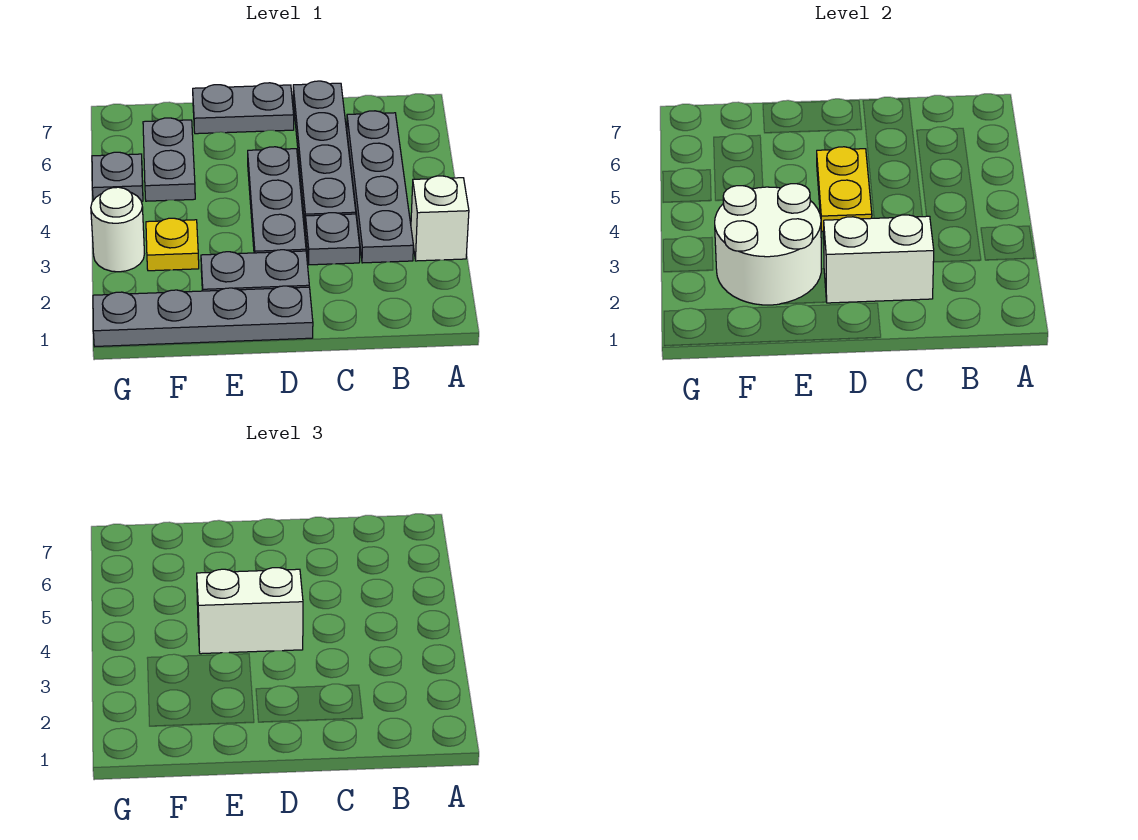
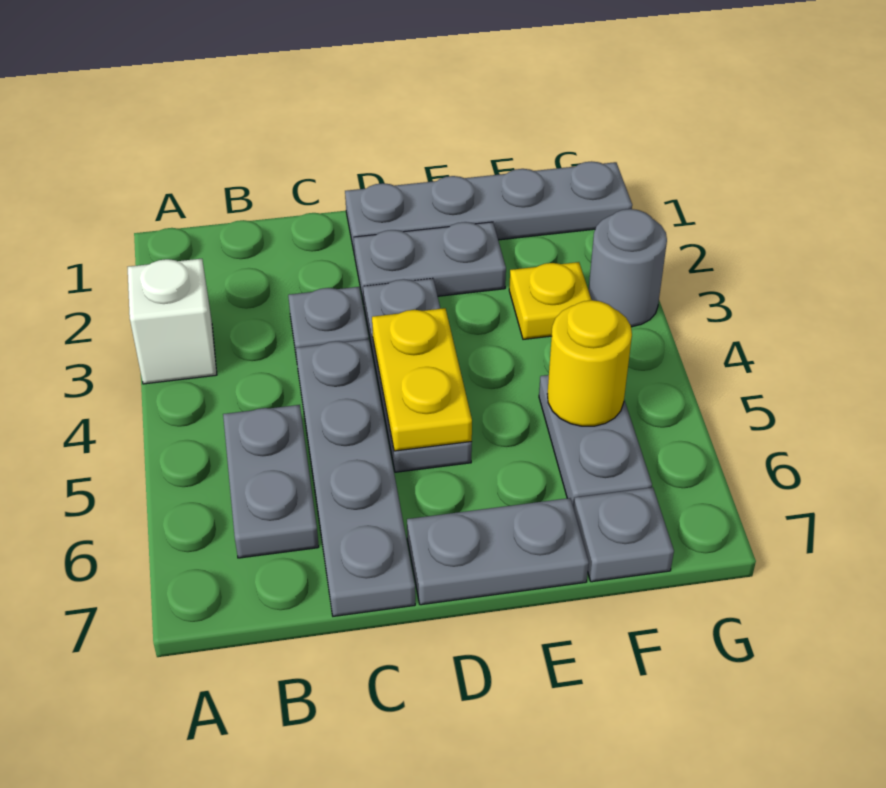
grey 1x4 plate [347,111,413,263] -> grey 1x2 plate [223,405,319,558]
white 1x2 brick [824,215,934,303] -> none
white 1x2 brick [197,568,303,654] -> none
white 2x2 round brick [715,184,821,305] -> none
none -> yellow 1x1 round brick [548,300,632,426]
white 1x1 round brick [91,187,144,272] -> grey 1x1 round brick [589,209,667,327]
grey 1x1 plate [92,152,143,201] -> grey 1x1 plate moved to [574,487,674,582]

